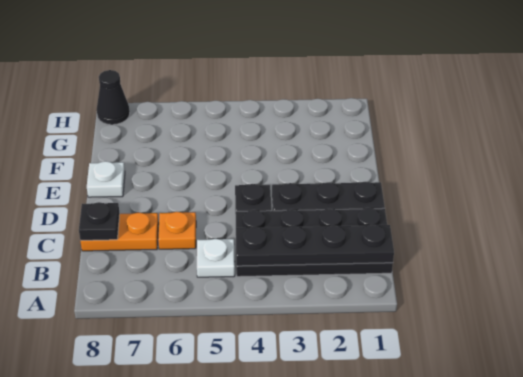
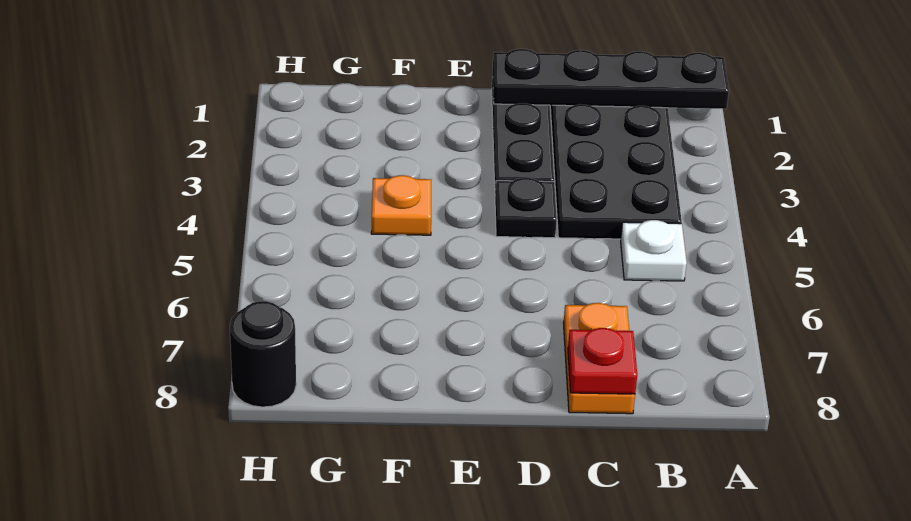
black 1x4 plate [236,224,394,266] -> black 1x4 plate turned to [493,49,729,109]
orange 1x1 plate [158,212,196,249] -> orange 1x1 plate moved to [371,175,431,235]
black 1x1 plate [79,202,120,240] -> red 1x1 plate [568,328,637,394]
white 1x1 plate [87,161,125,197] -> none
black 1x1 cone [97,70,130,125] -> black 1x1 round brick [230,301,296,407]

